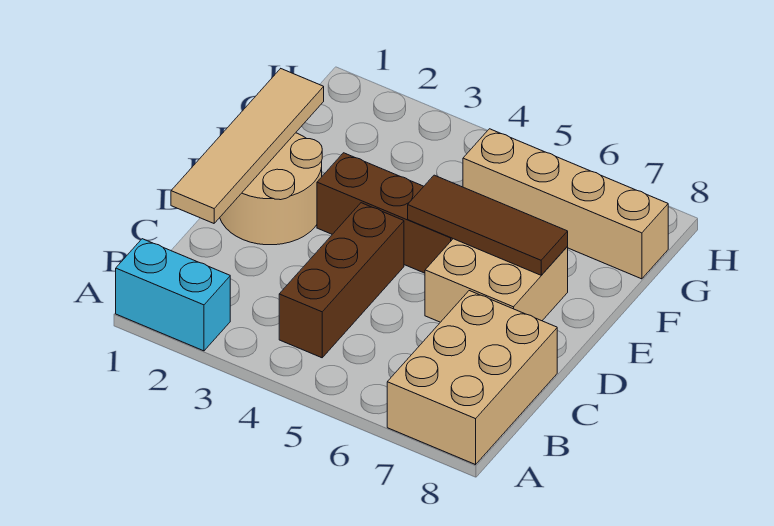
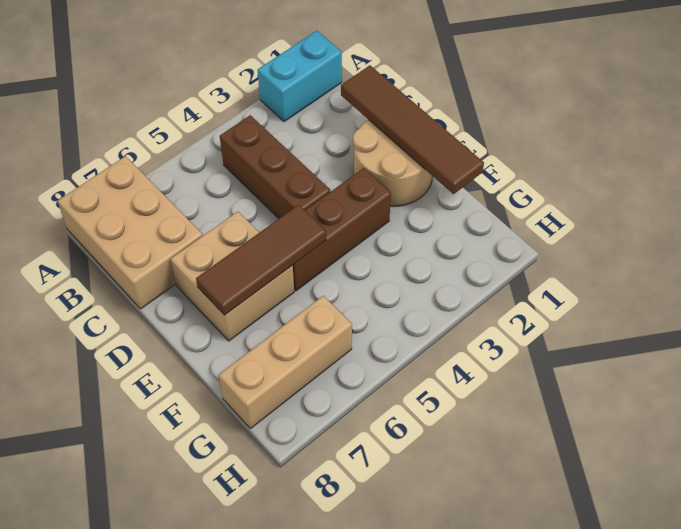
tan 1x4 tile [171,69,324,223] -> brown 1x4 tile [341,65,484,194]
tan 1x4 brick [463,129,668,279] -> tan 1x3 brick [219,296,352,429]

